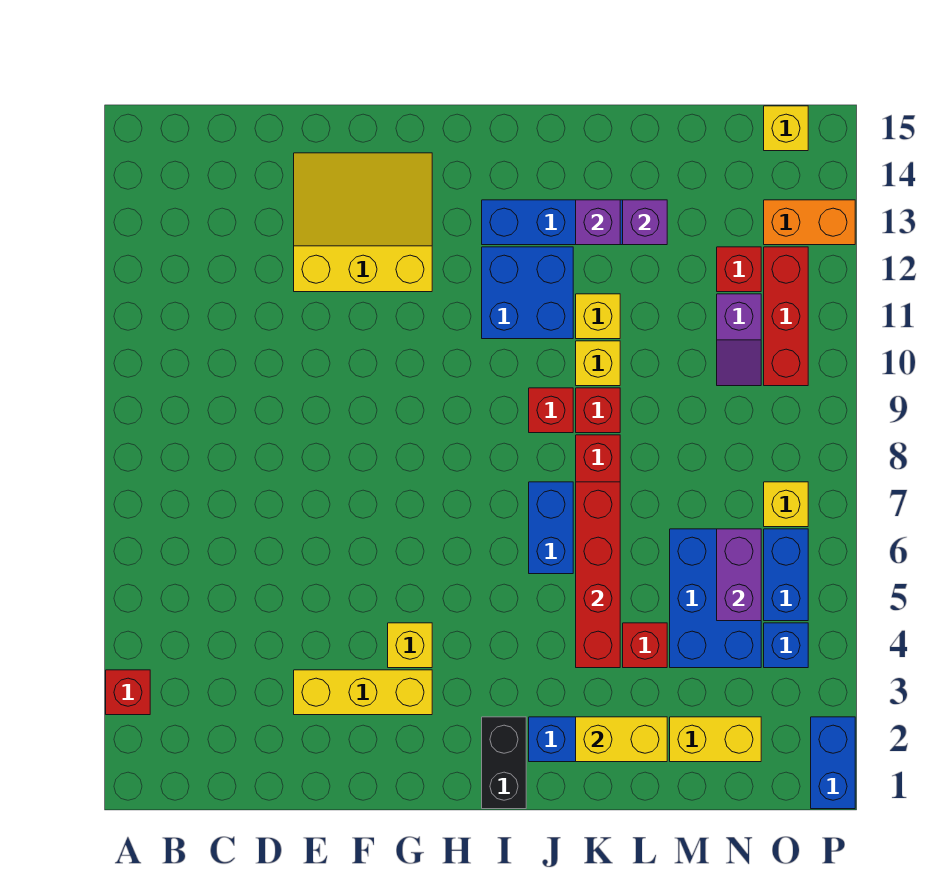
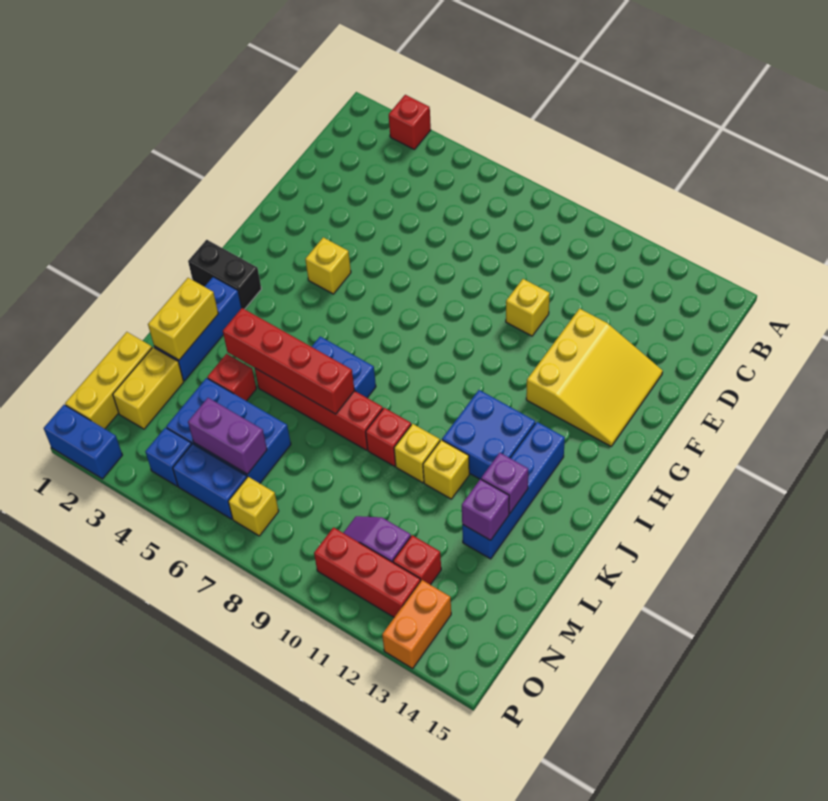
yellow 1x3 brick [294,670,432,715] -> yellow 1x3 brick moved to [65,332,152,429]
red 1x1 brick [529,388,573,433] -> none
yellow 1x1 brick [764,106,808,151] -> yellow 1x1 brick moved to [506,279,550,336]

